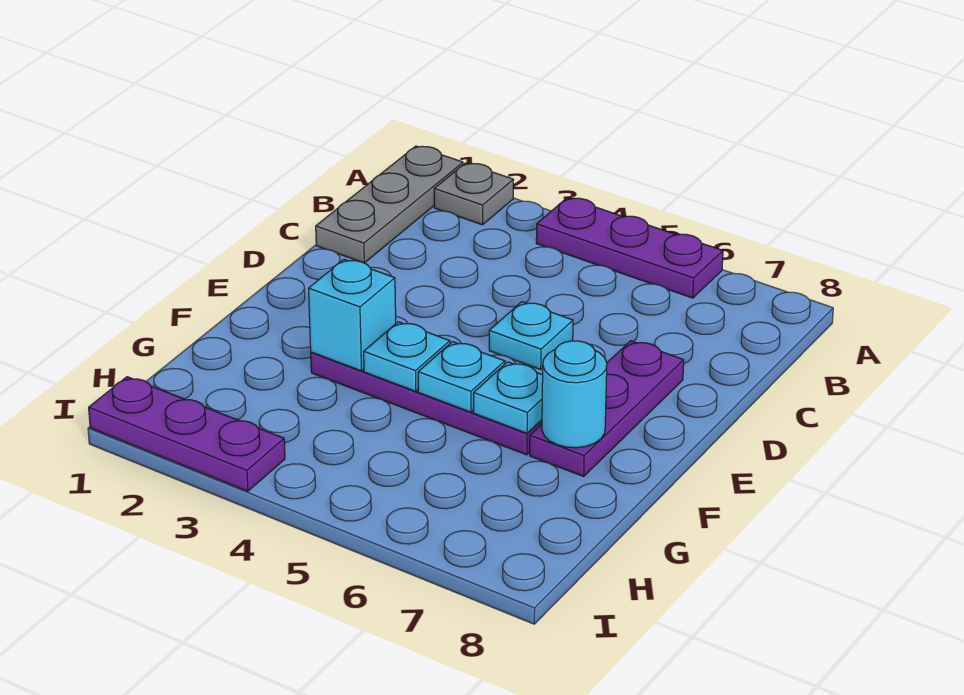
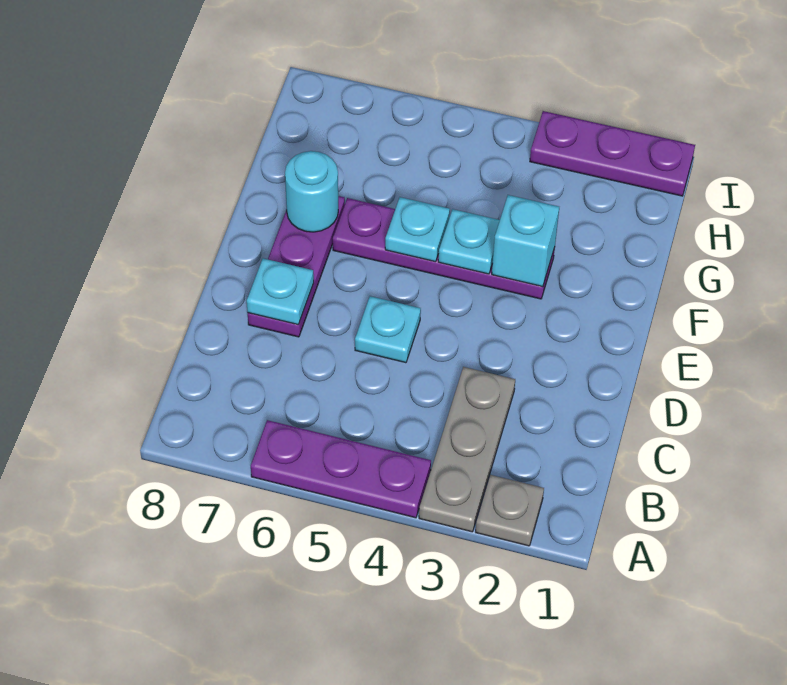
grey 1x3 plate [316,146,463,263] -> grey 1x3 plate moved to [419,367,515,532]
cyan 1x1 plate [474,362,543,433] -> cyan 1x1 plate moved to [247,258,314,324]

